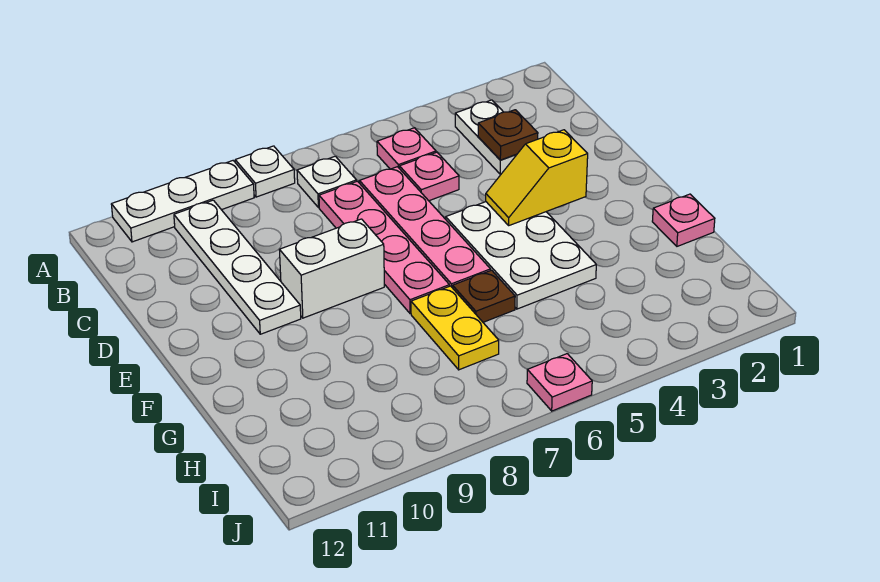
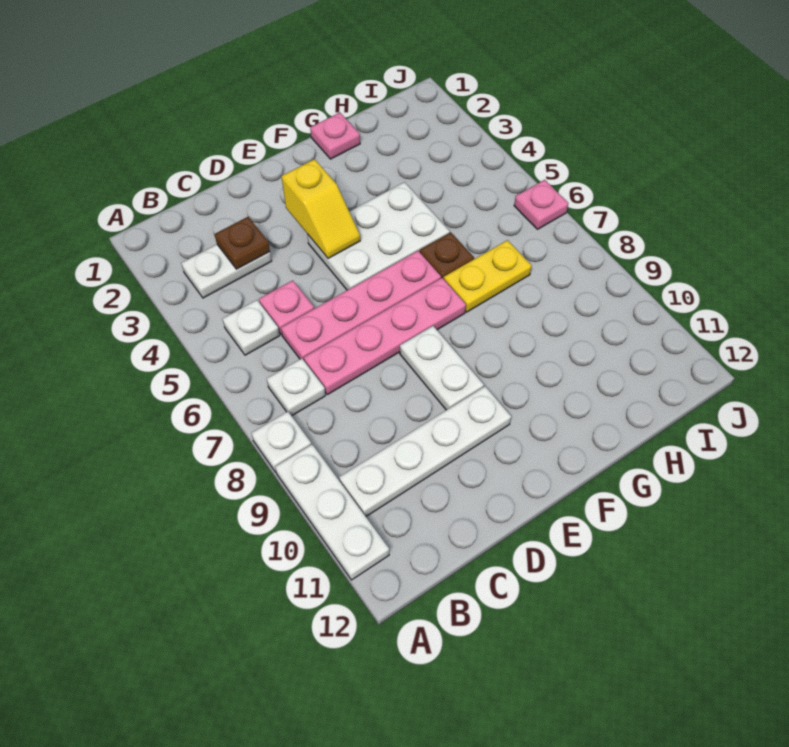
pink 1x1 plate [377,128,436,169] -> white 1x1 plate [223,300,280,355]
white 1x2 brick [280,219,384,318] -> white 1x2 plate [400,326,484,410]

